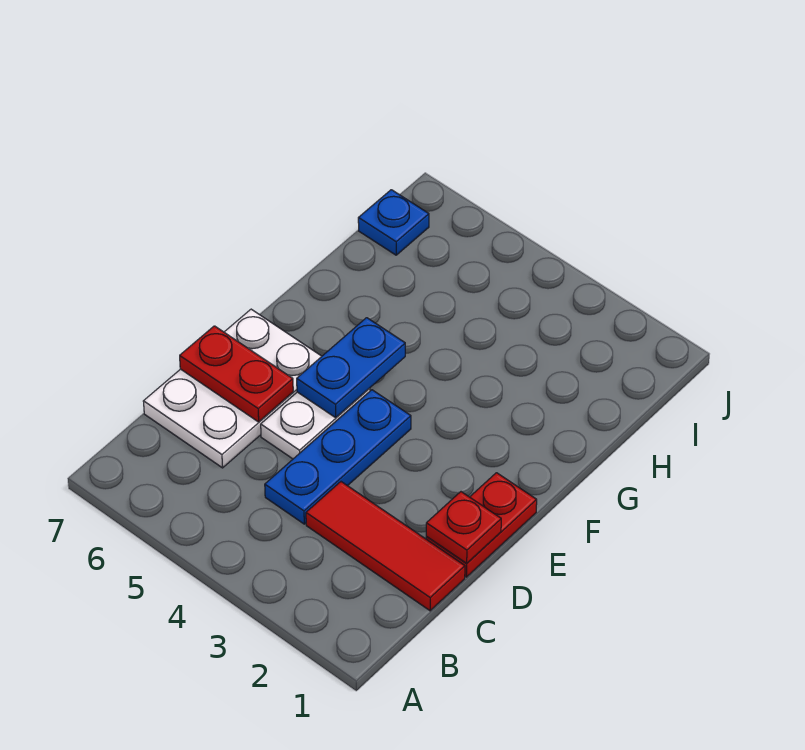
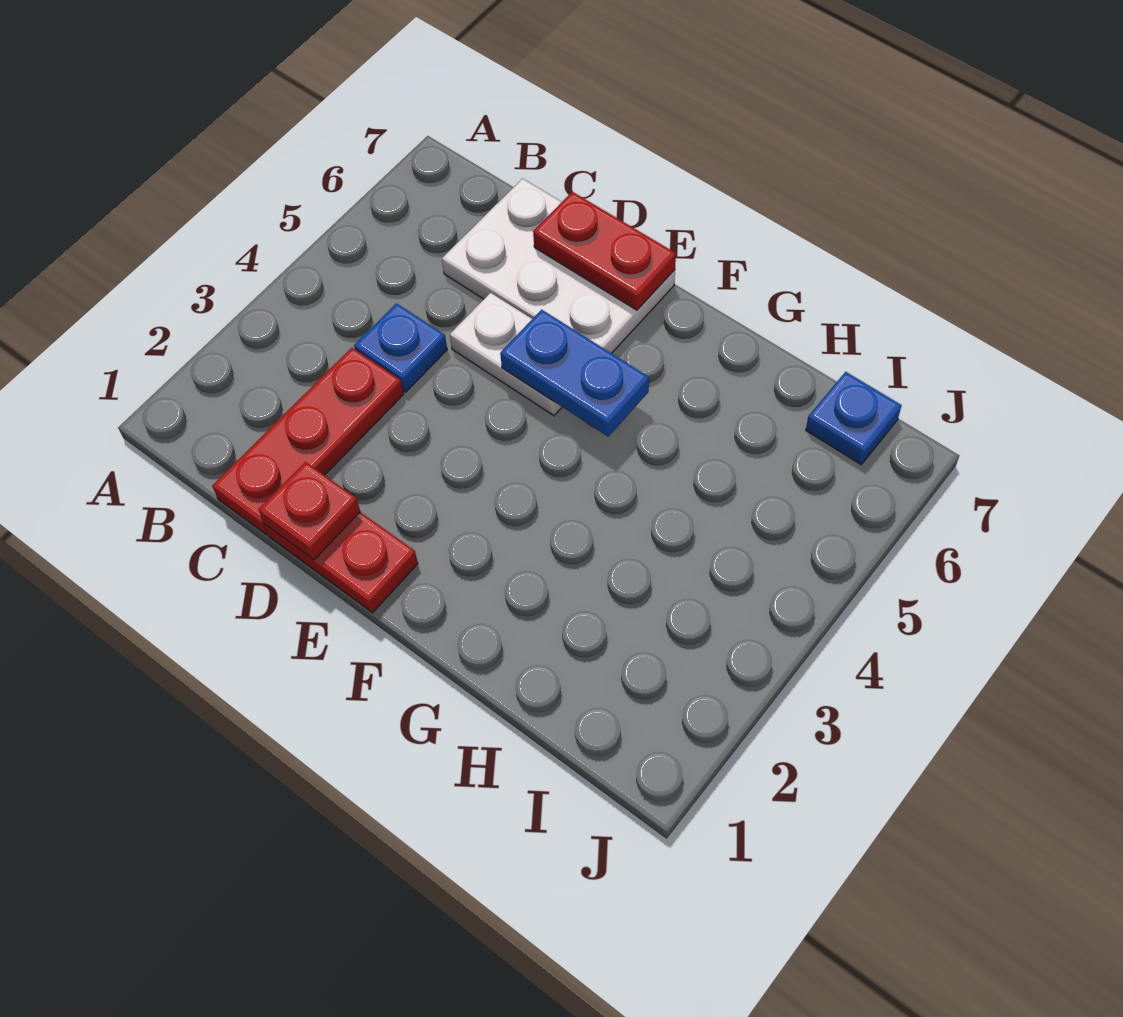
red 1x3 tile [306,482,465,611] -> red 1x3 plate [212,348,404,534]
blue 1x3 plate [265,390,411,524] -> blue 1x1 plate [354,303,447,392]
red 1x2 plate [180,326,293,422] -> red 1x2 plate turned to [533,192,676,310]

